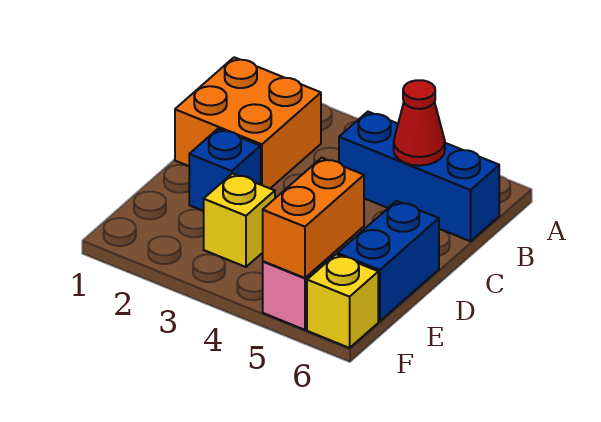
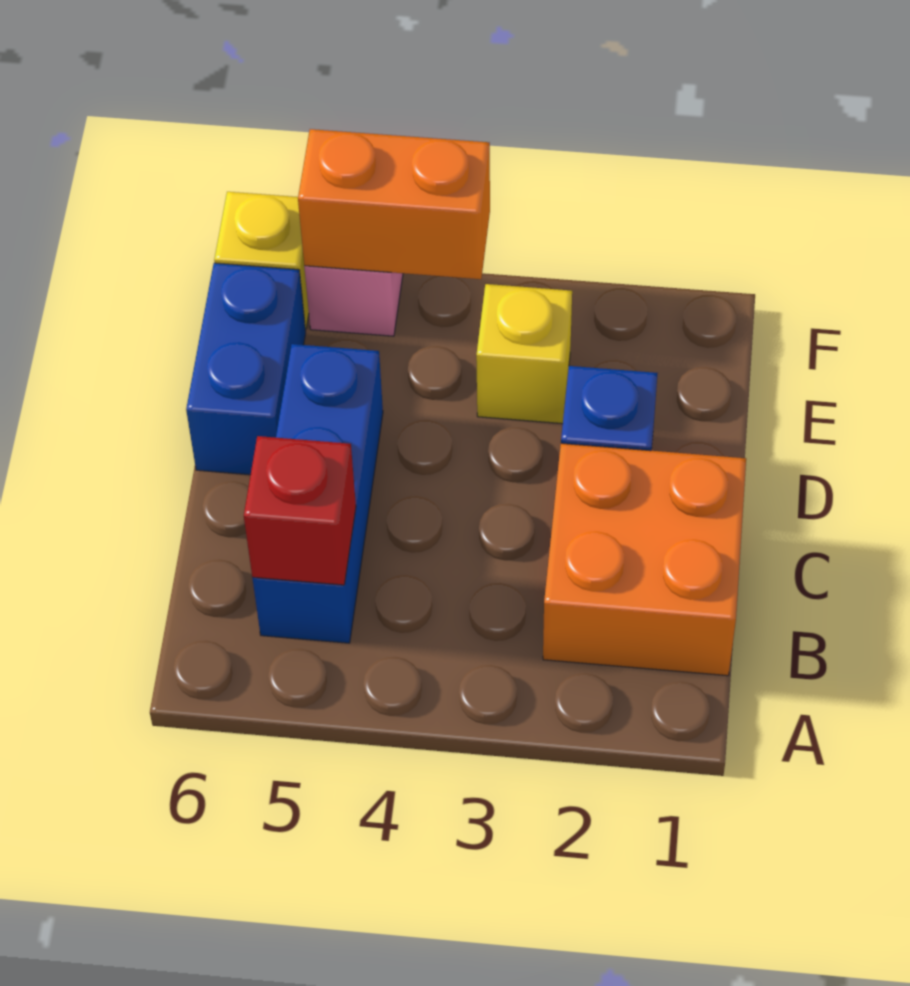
blue 1x3 brick [339,112,499,241] -> blue 1x3 brick turned to [252,344,383,643]
red 1x1 cone [394,80,445,166] -> red 1x1 brick [244,436,356,585]
orange 1x2 brick [263,158,364,278] -> orange 1x2 brick turned to [298,129,490,279]

